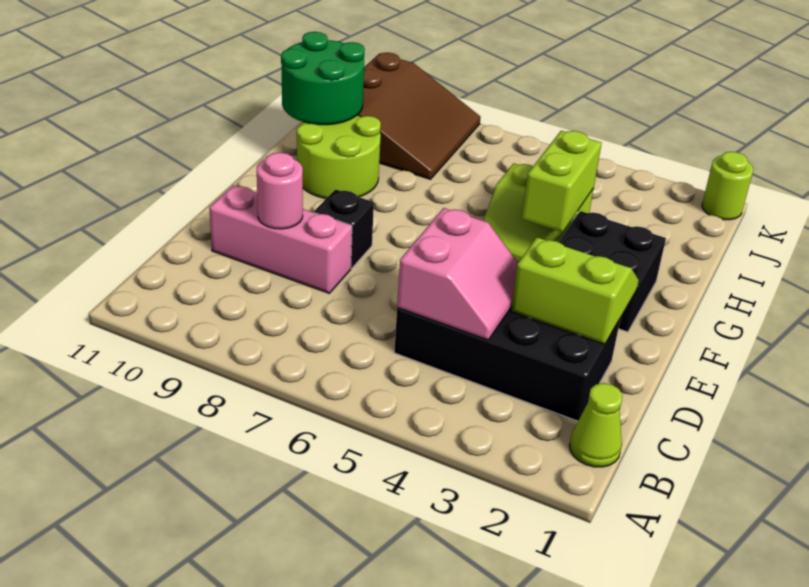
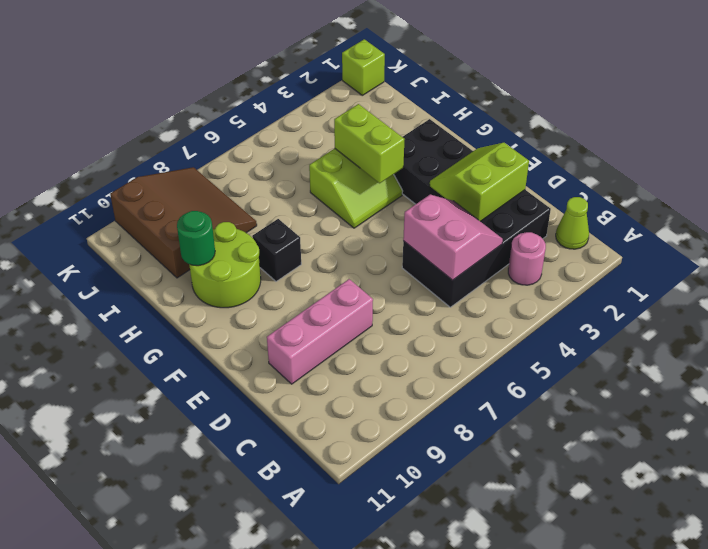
pink 1x1 round brick [257,152,303,229] -> pink 1x1 round brick moved to [508,232,546,285]
black 1x1 brick [314,189,374,268] -> black 1x1 brick moved to [252,219,301,281]
green 2x2 round brick [281,32,365,125] -> green 1x1 round brick [177,211,215,266]
lime 1x1 round brick [702,152,753,220] -> lime 1x1 brick [342,39,385,95]

